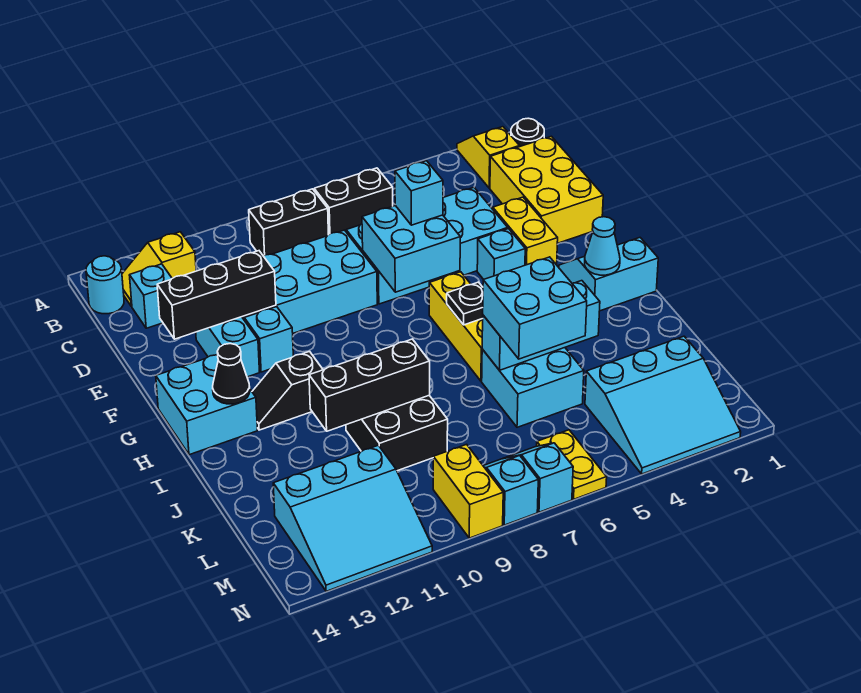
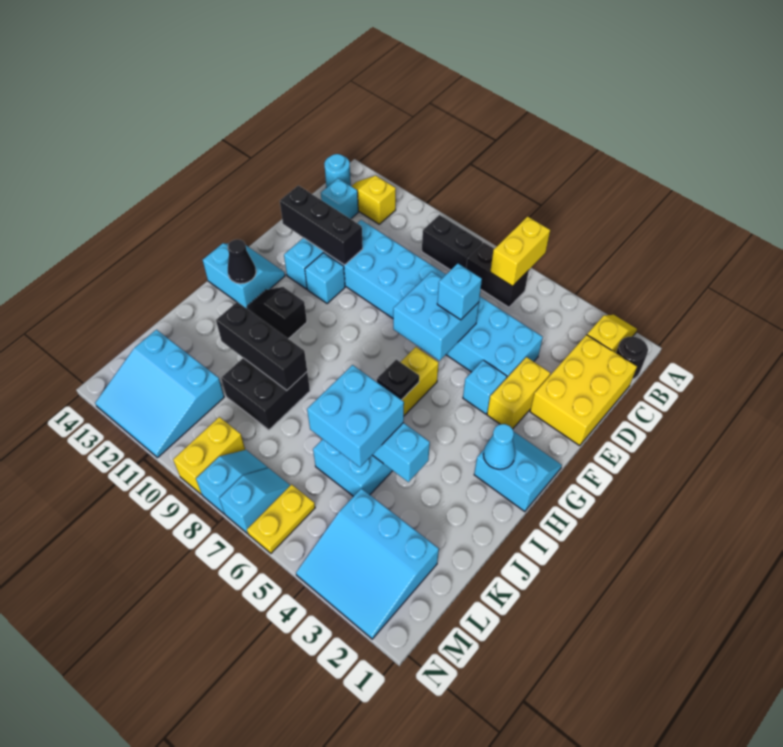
none -> yellow 1x2 brick [490,217,550,286]
cyan 2x2 brick [156,355,258,455] -> cyan 2x2 slope [203,243,285,308]

